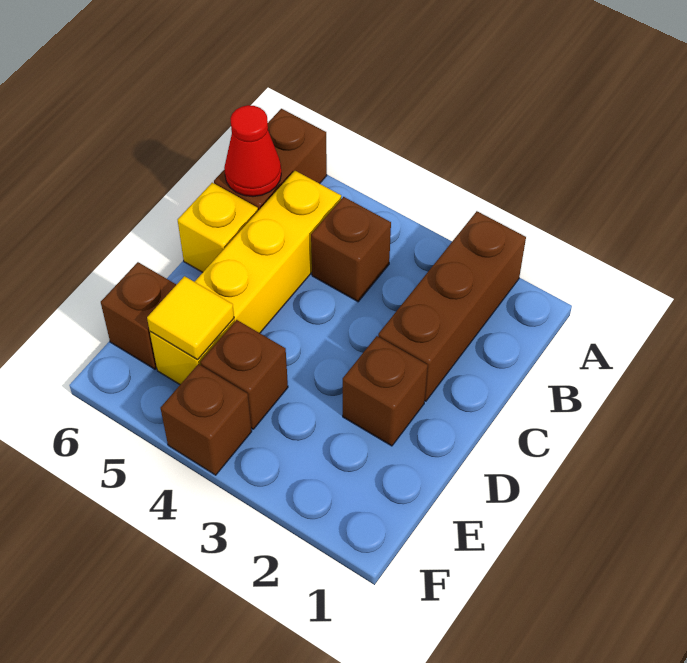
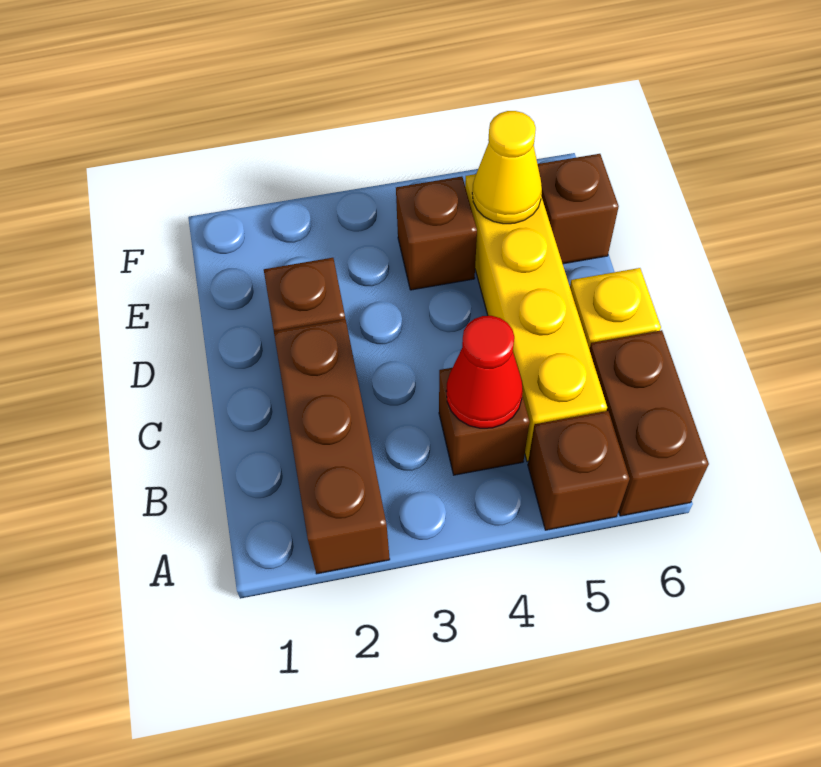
red 1x1 cone [224,105,281,197] -> red 1x1 cone moved to [446,316,523,428]
yellow 1x1 tile [147,276,234,360] -> yellow 1x1 cone [472,111,542,224]
brown 1x1 brick [161,364,252,475] -> brown 1x1 brick moved to [528,411,630,530]

